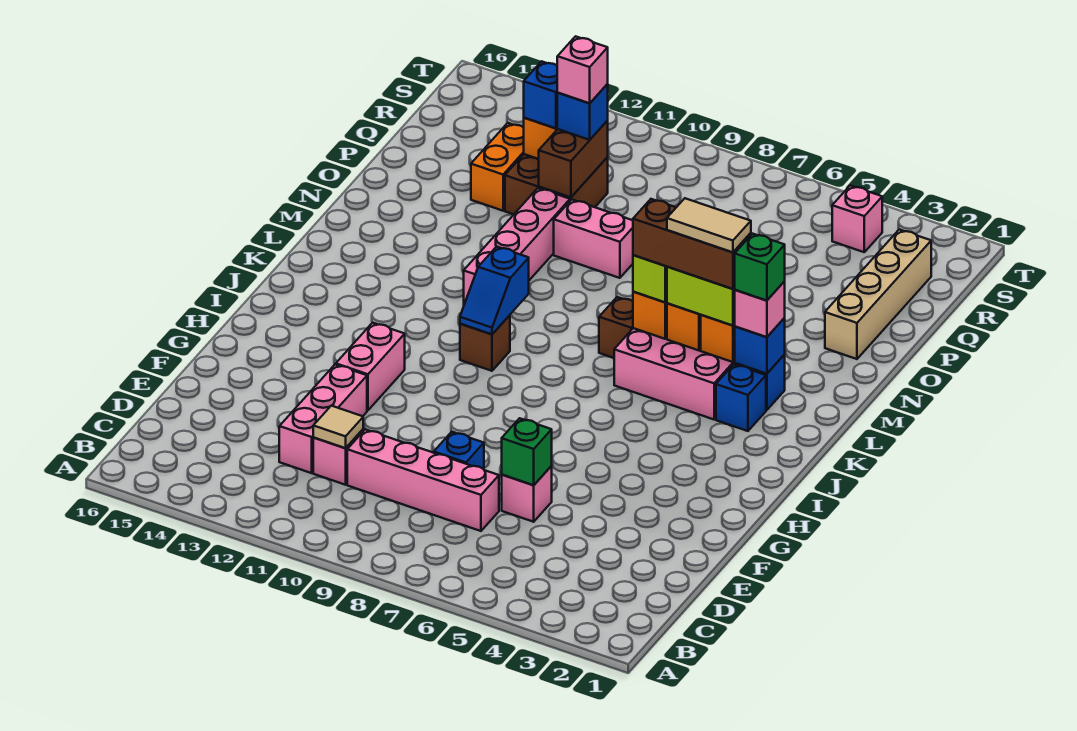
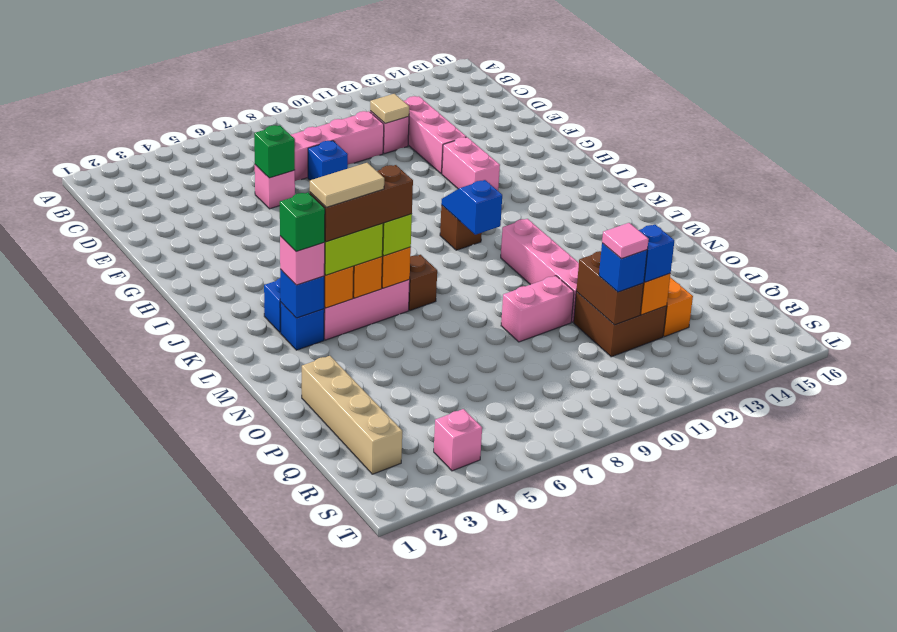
pink 1x1 brick [557,36,608,103] -> pink 1x1 tile [602,223,649,259]

